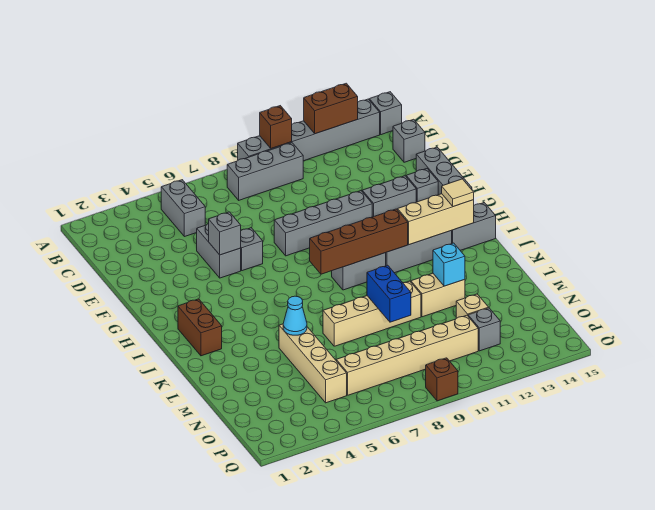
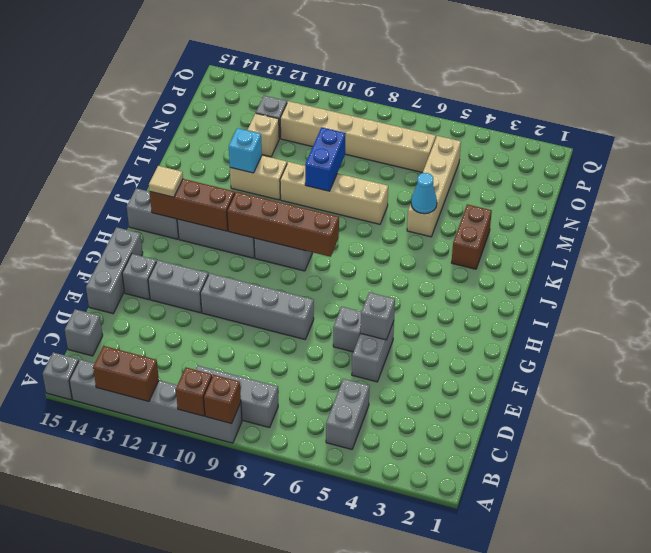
brown 1x2 brick [178,299,222,356] -> brown 1x2 brick moved to [451,204,492,269]
tan 1x3 brick [398,194,474,245] -> brown 1x3 brick [150,179,235,231]
brown 1x1 brick [426,358,458,401] -> brown 1x1 brick moved to [204,375,241,424]

